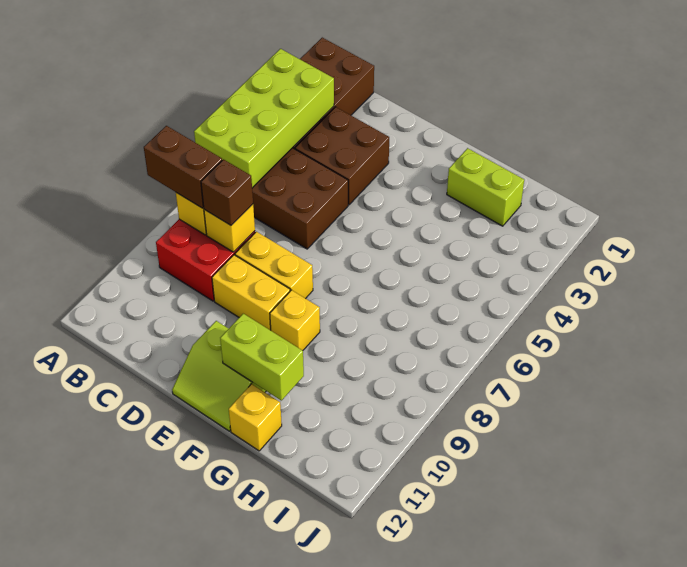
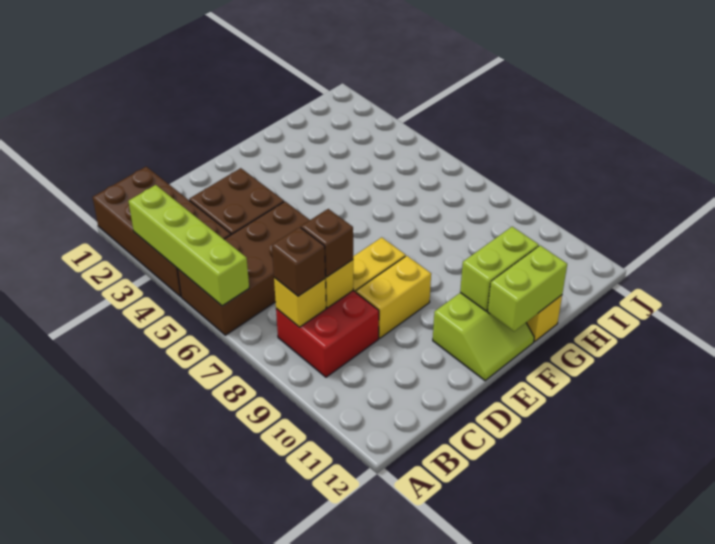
lime 2x4 brick [194,49,334,188] -> lime 1x4 brick [128,185,249,306]
brown 1x2 brick [144,126,222,208] -> brown 1x1 brick [272,227,325,296]
yellow 1x1 brick [270,290,320,350] -> none
lime 1x2 brick [447,148,524,226] -> lime 1x2 brick moved to [488,246,567,331]

